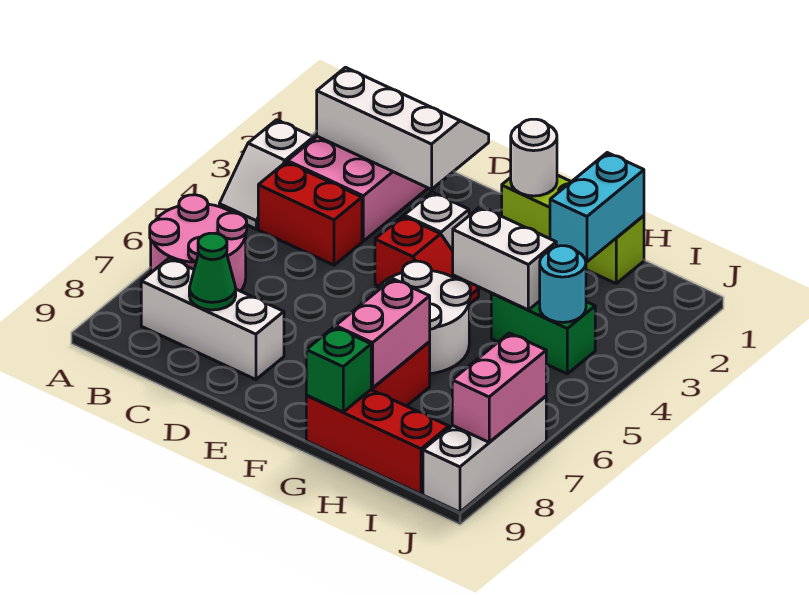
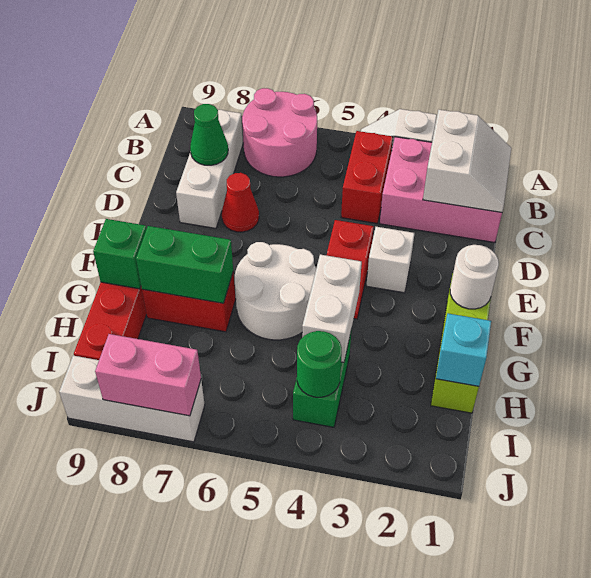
white 2x3 slope [317,67,489,189] -> white 2x2 slope [423,110,511,212]
none -> red 1x1 cone [222,173,259,232]
pink 1x2 brick [336,279,430,388] -> green 1x2 brick [136,226,233,303]
cyan 1x2 brick [550,153,644,262] -> cyan 1x1 brick [436,314,491,386]
cyan 1x1 round brick [540,246,586,322] -> green 1x1 round brick [297,331,342,397]

